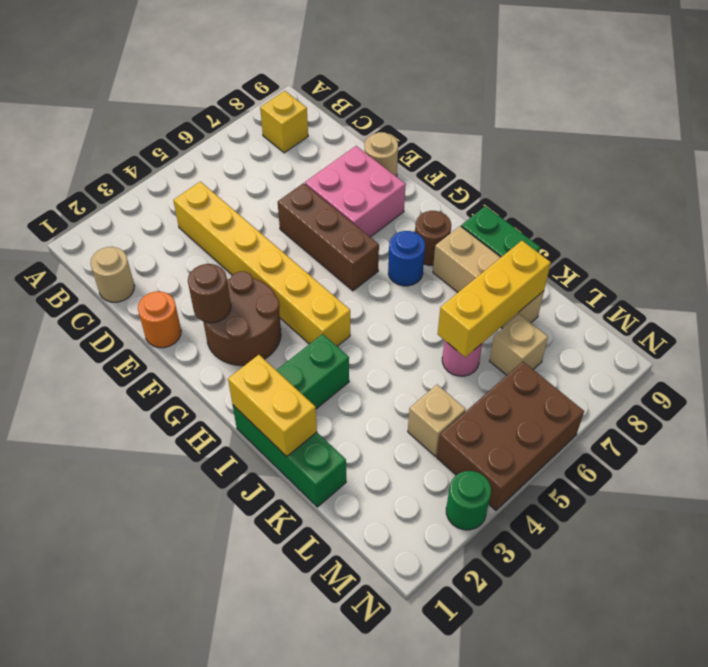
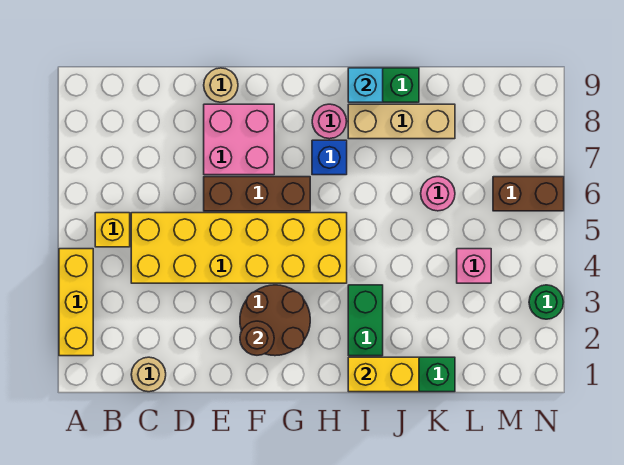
yellow 1x1 brick [260,91,308,153] -> yellow 1x1 brick moved to [95,213,130,247]
yellow 1x6 brick [173,182,350,346] -> yellow 2x6 brick [131,213,347,283]
orange 1x1 round brick [138,291,181,348] -> none
blue 1x1 round brick [388,231,425,286] -> blue 1x1 brick [312,140,347,175]
brown 1x1 round brick [415,211,451,265] -> pink 1x1 round brick [312,104,347,139]
none -> cyan 1x1 brick [348,68,383,102]
yellow 1x3 brick [438,241,551,357] -> yellow 1x3 brick moved to [59,249,93,356]
tan 1x1 brick [408,385,466,456] -> pink 1x1 brick [457,249,491,283]
tan 1x1 brick [490,314,548,375] -> none
brown 2x3 brick [437,362,584,510] -> brown 1x2 brick [493,177,564,211]

